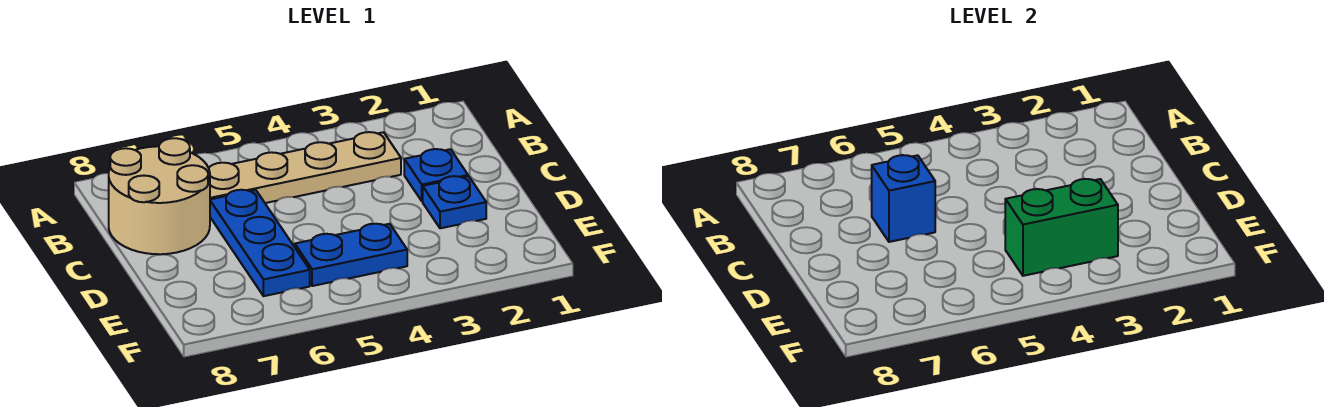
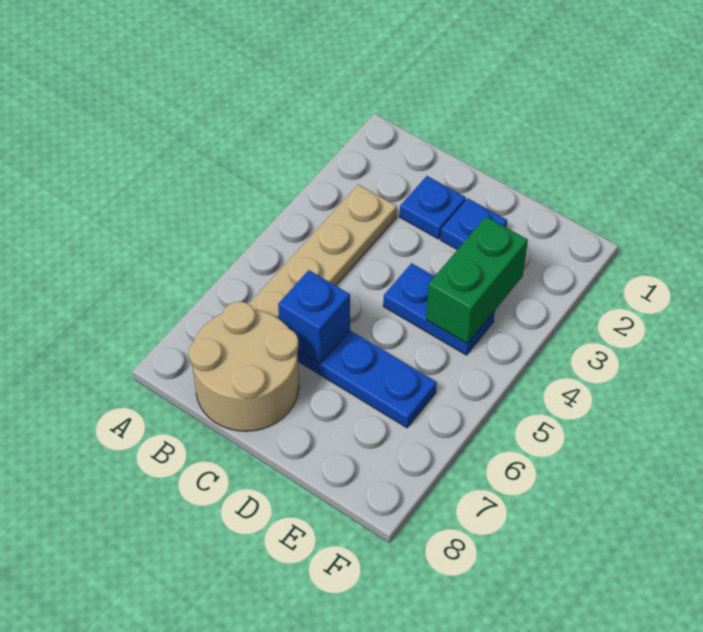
blue 1x2 plate [295,224,407,286] -> blue 1x2 plate turned to [383,263,495,355]

